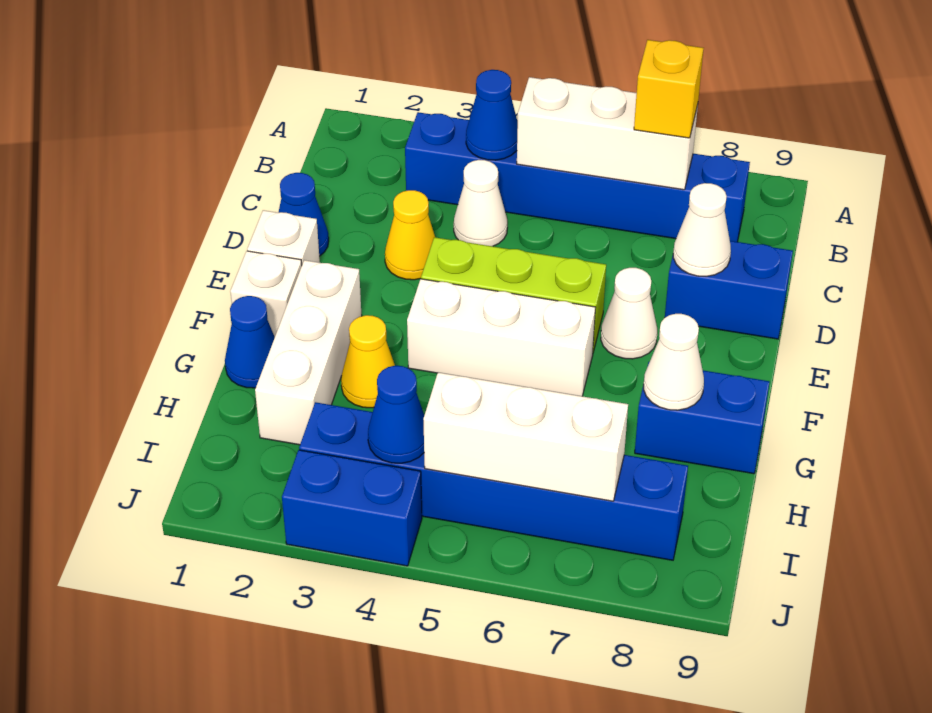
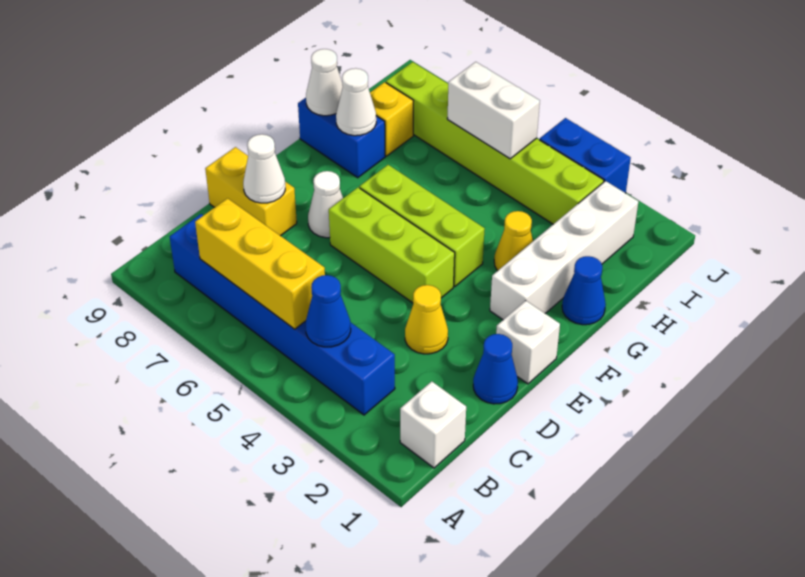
white 1x3 brick [517,77,698,190] -> yellow 1x3 brick [195,198,325,329]
yellow 1x1 brick [634,40,704,138] -> yellow 1x1 brick moved to [370,82,413,156]
white 1x1 cone [454,160,507,246] -> white 1x1 cone moved to [306,49,343,116]
blue 1x2 brick [665,234,793,339] -> yellow 1x2 brick [205,147,297,236]
white 1x1 brick [230,251,302,337] -> white 1x1 brick moved to [400,381,466,468]
white 1x3 brick [255,260,362,445] -> white 1x4 brick [490,181,638,320]
white 1x3 brick [407,279,596,396] -> lime 1x3 brick [359,165,485,287]
blue 1x6 brick [299,402,688,560] -> lime 1x6 brick [386,62,604,224]
blue 1x1 cone [368,366,424,463] -> none
white 1x3 brick [423,372,628,501] -> white 1x2 brick [447,62,540,159]

